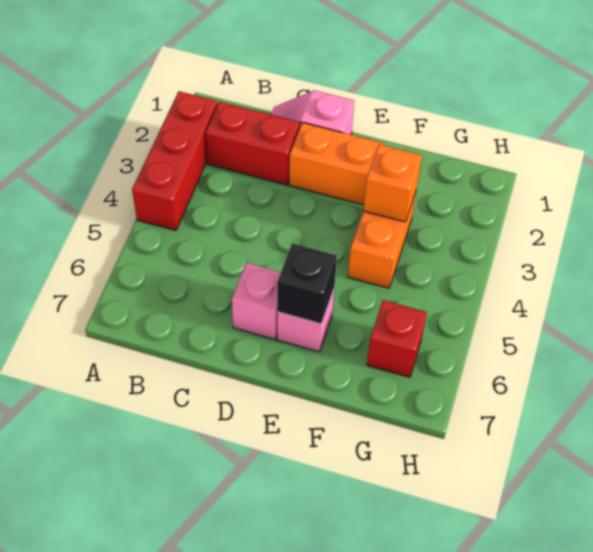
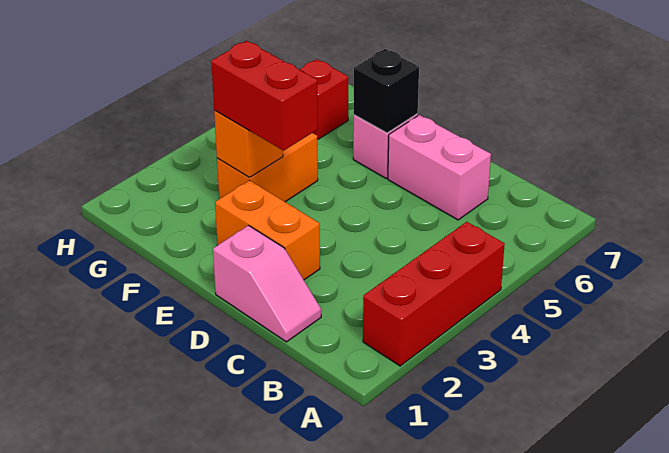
red 1x2 brick [206,102,300,185] -> red 1x2 brick moved to [211,41,318,151]
pink 1x1 brick [232,263,281,339] -> pink 1x2 brick [388,115,491,220]

